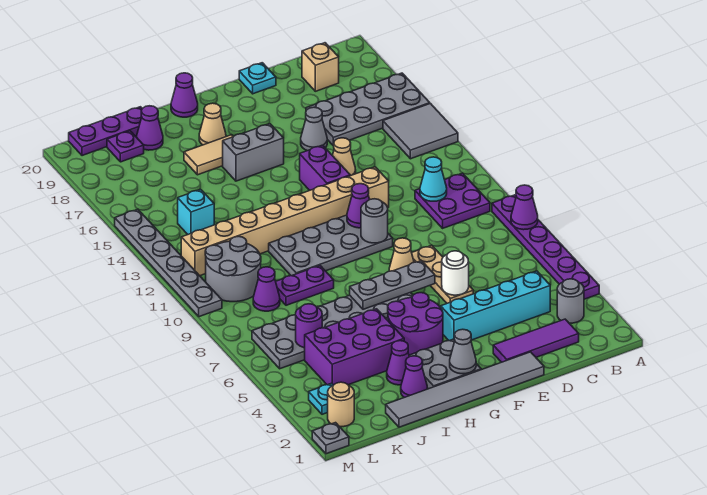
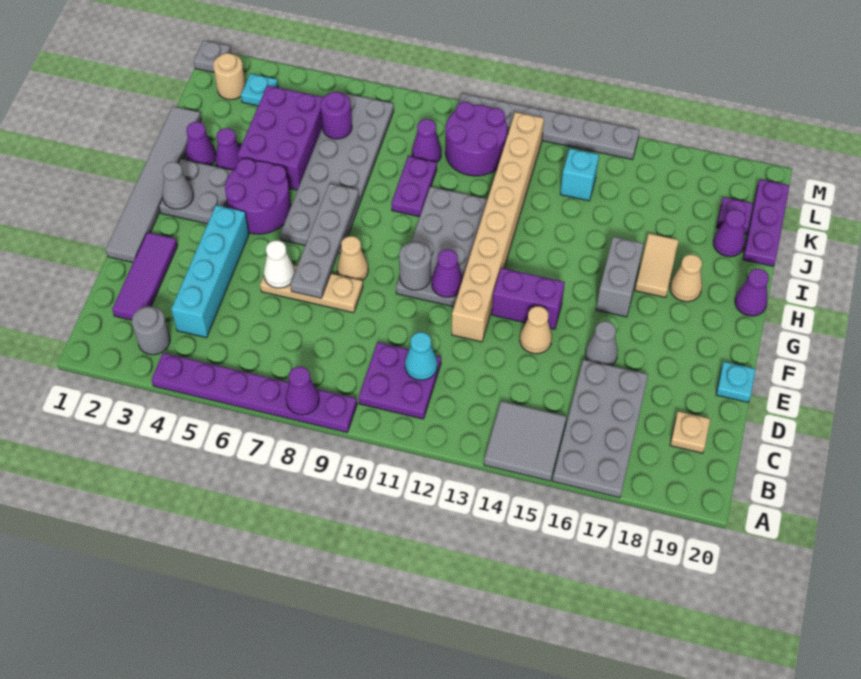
tan 1x1 brick [302,43,339,91] -> tan 1x1 plate [670,411,710,453]
white 1x1 round brick [442,251,469,295] -> white 1x1 cone [264,241,295,288]
grey 1x3 plate [350,261,435,309] -> grey 1x4 plate [291,183,359,298]
grey 2x2 round brick [205,236,261,302] -> purple 2x2 round brick [445,102,507,176]

